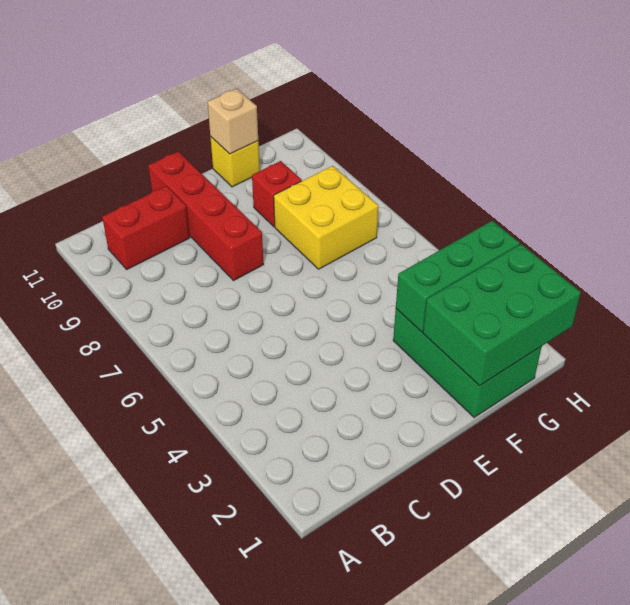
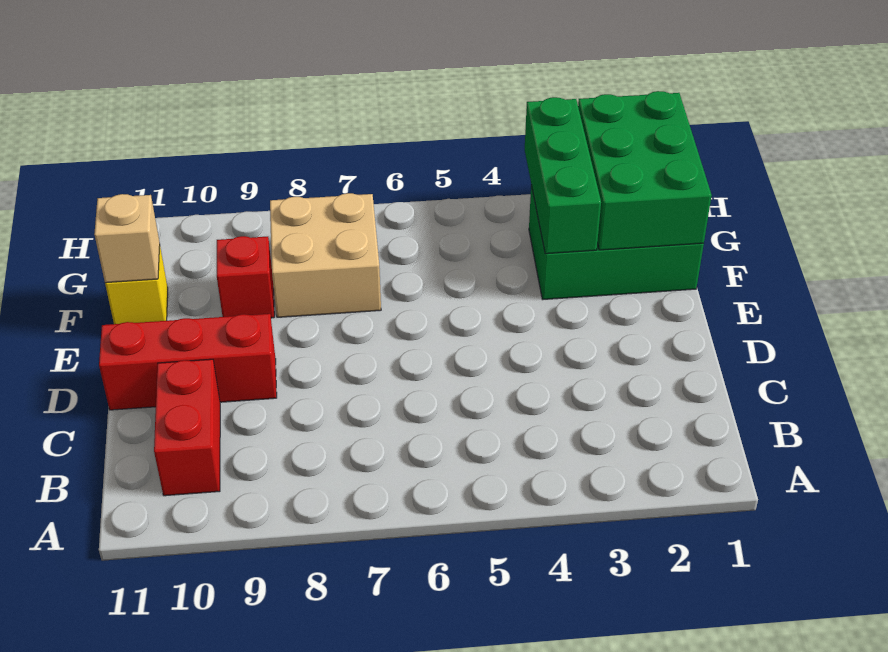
red 1x4 brick [148,152,264,281] -> red 1x3 brick [99,314,277,410]
yellow 2x2 brick [274,166,378,269] -> tan 2x2 brick [270,193,381,317]

